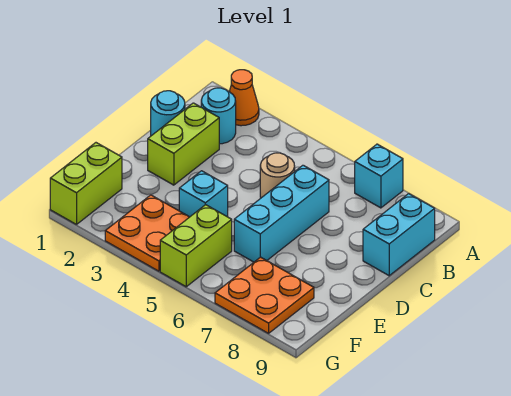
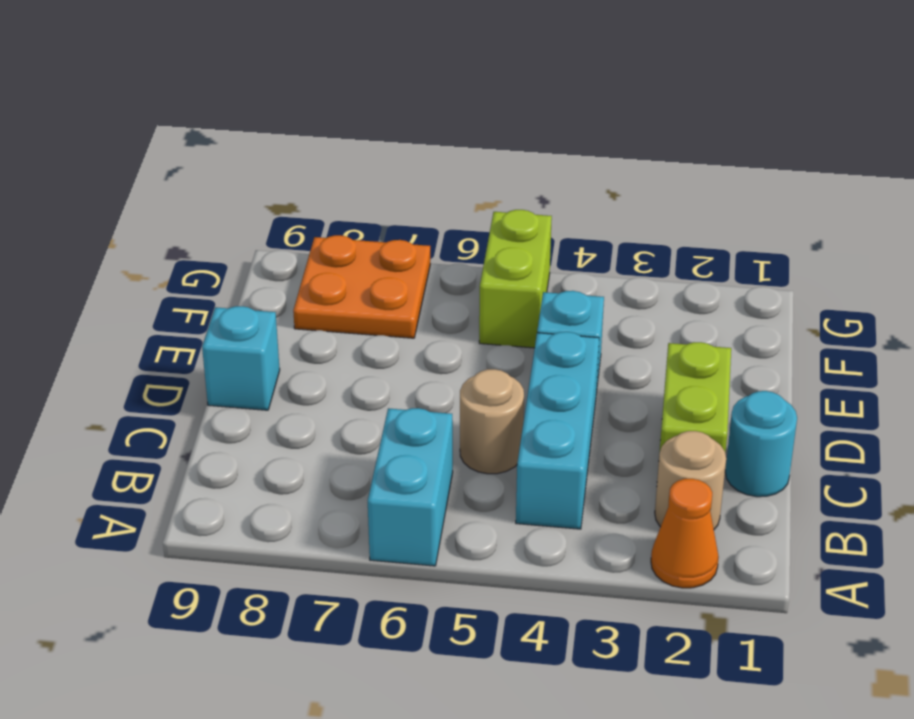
cyan 1x1 brick [355,144,403,208] -> cyan 1x1 brick moved to [202,306,280,410]
cyan 1x1 round brick [201,88,236,144] -> tan 1x1 round brick [655,431,726,529]
cyan 1x2 brick [363,194,435,276] -> cyan 1x2 brick moved to [368,408,453,566]
cyan 1x3 brick [234,165,329,262] -> cyan 1x3 brick moved to [516,332,599,529]
lime 1x2 brick [50,143,122,224] -> none
orange 2x2 plate [105,195,189,271] -> none

